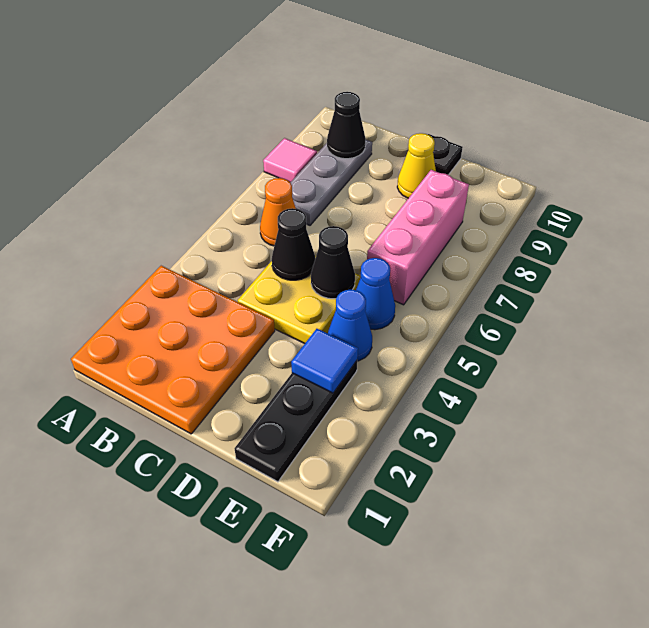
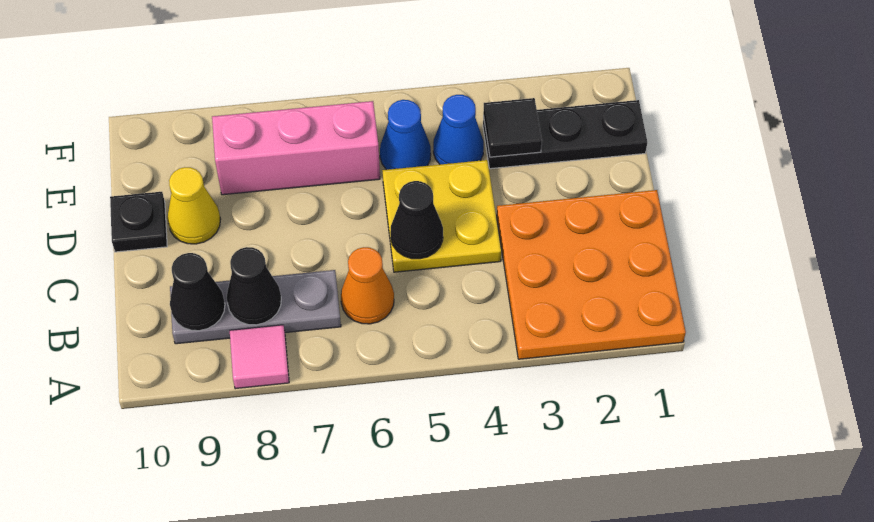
black 1x1 cone [311,226,355,299] -> black 1x1 cone moved to [227,247,281,325]
blue 1x1 tile [291,329,358,393] -> black 1x1 tile [483,98,542,157]

